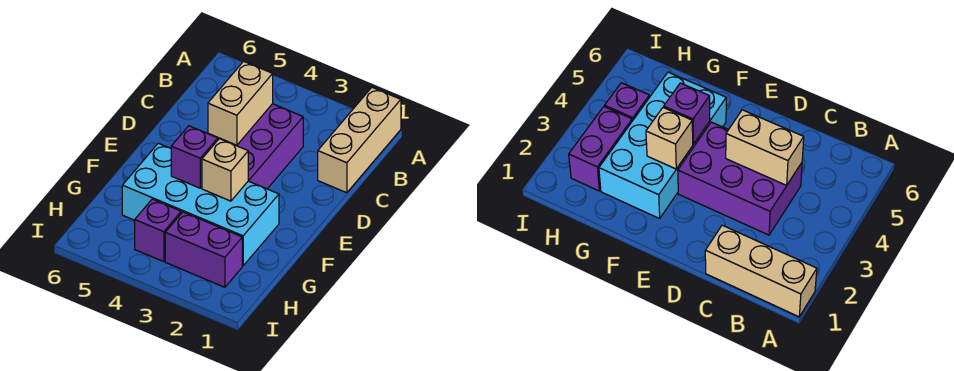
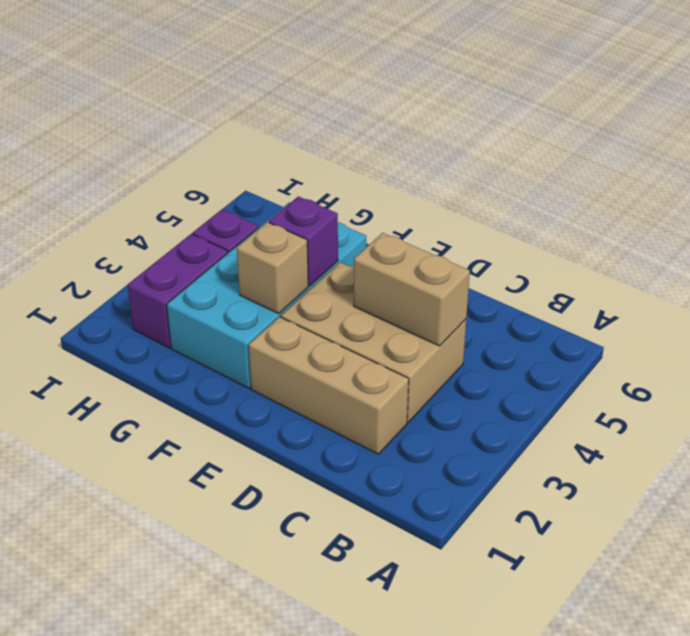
tan 1x3 brick [318,87,401,193] -> tan 1x3 brick moved to [249,317,409,454]
purple 2x3 brick [208,104,303,189] -> tan 2x3 brick [281,262,466,422]

